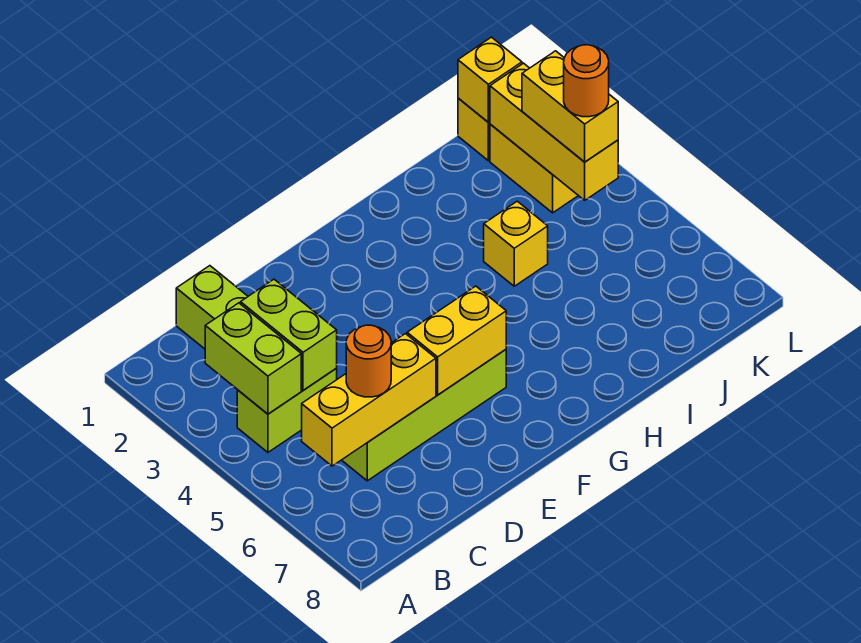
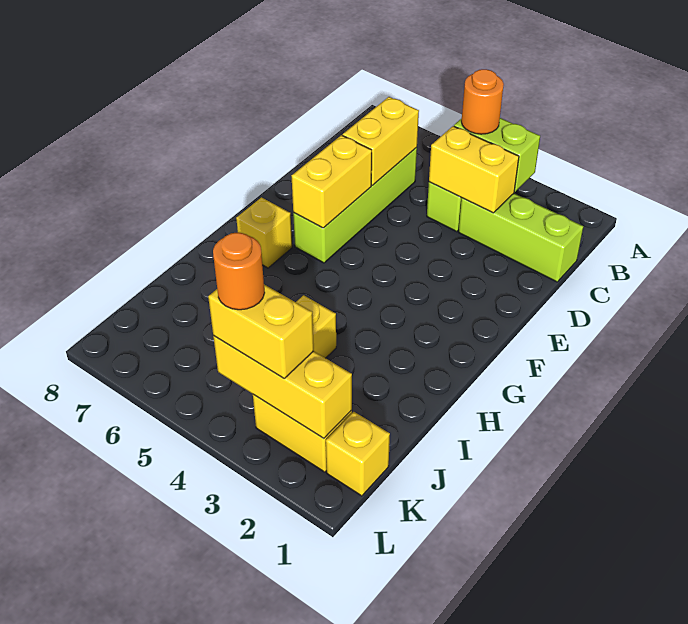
yellow 1x3 brick [302,334,436,466] -> yellow 1x2 brick [343,97,419,185]
lime 1x2 brick [241,279,337,390] -> yellow 1x2 brick [429,126,519,213]
orange 1x1 round brick [346,325,391,397] -> orange 1x1 round brick moved to [461,69,504,134]
yellow 1x1 brick [458,37,522,123] -> yellow 1x1 brick moved to [236,197,292,268]

